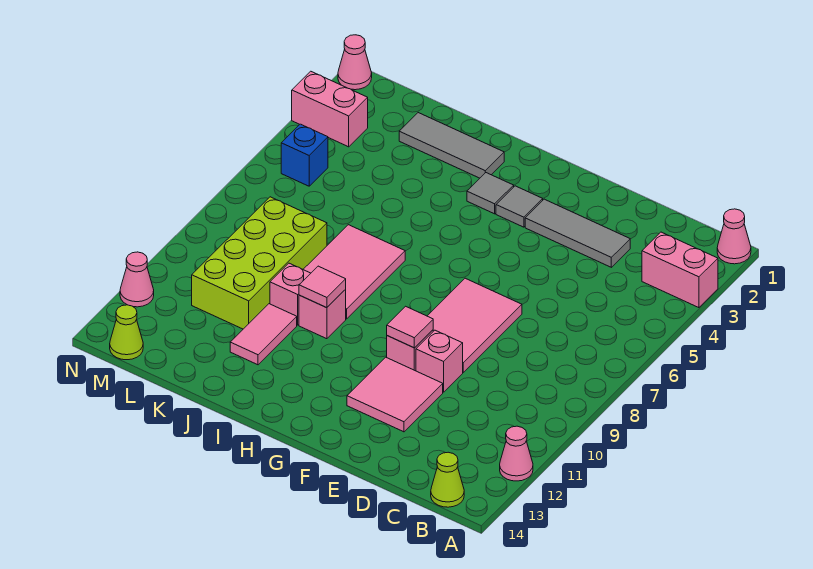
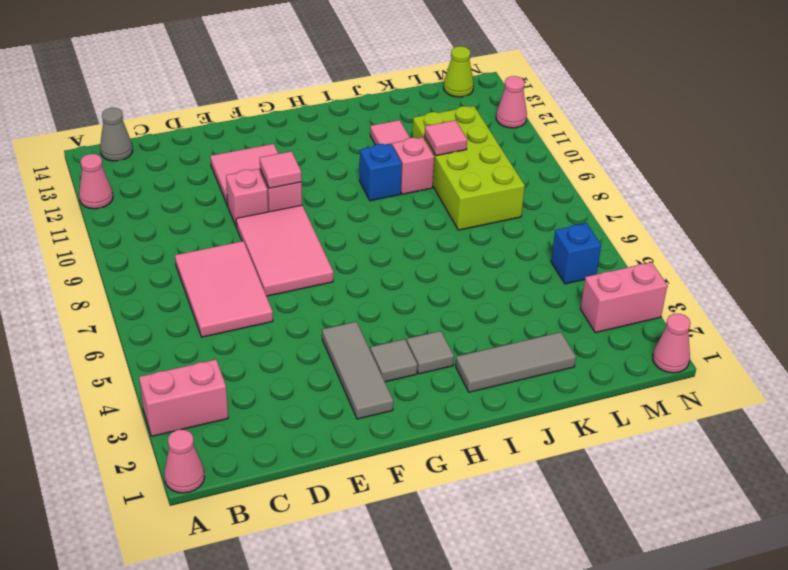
lime 1x1 cone [431,452,464,507] -> grey 1x1 cone [100,108,133,161]
grey 1x3 tile [525,199,630,267] -> grey 1x3 tile turned to [322,322,393,419]
pink 2x3 tile [303,225,405,319] -> pink 2x3 tile moved to [175,241,273,337]
pink 1x1 brick [299,289,346,339] -> blue 1x1 brick [359,143,402,201]
pink 1x1 tile [299,266,346,308] -> pink 1x1 tile moved to [425,120,467,156]

